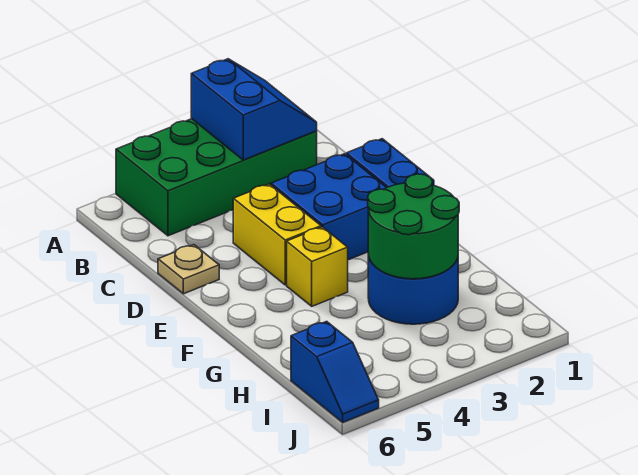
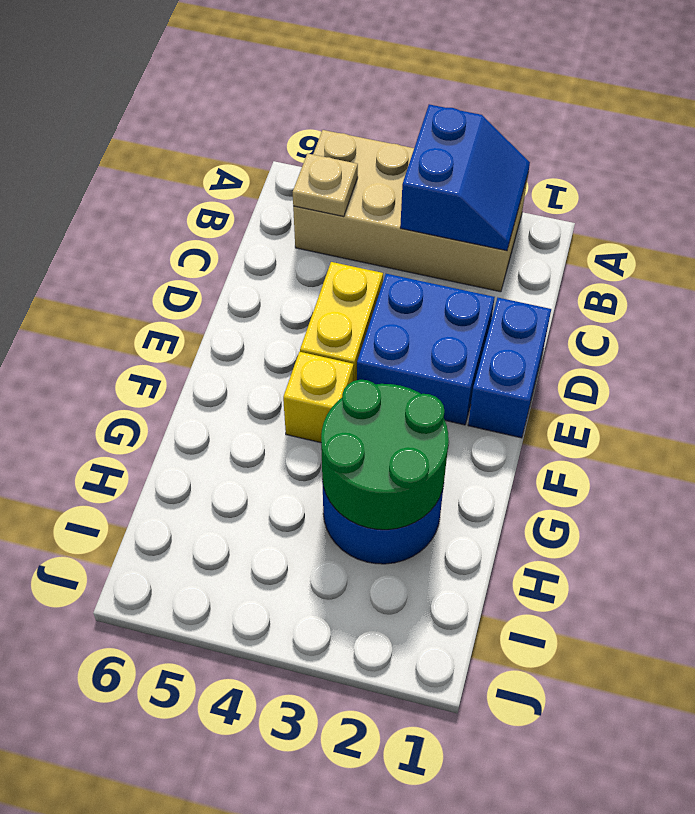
green 2x4 brick [116,119,317,236] -> tan 2x4 brick [293,130,528,292]
tan 1x1 plate [158,245,219,294] -> tan 1x1 plate moved to [293,154,358,217]
blue 1x2 slope [291,321,379,422] -> none

